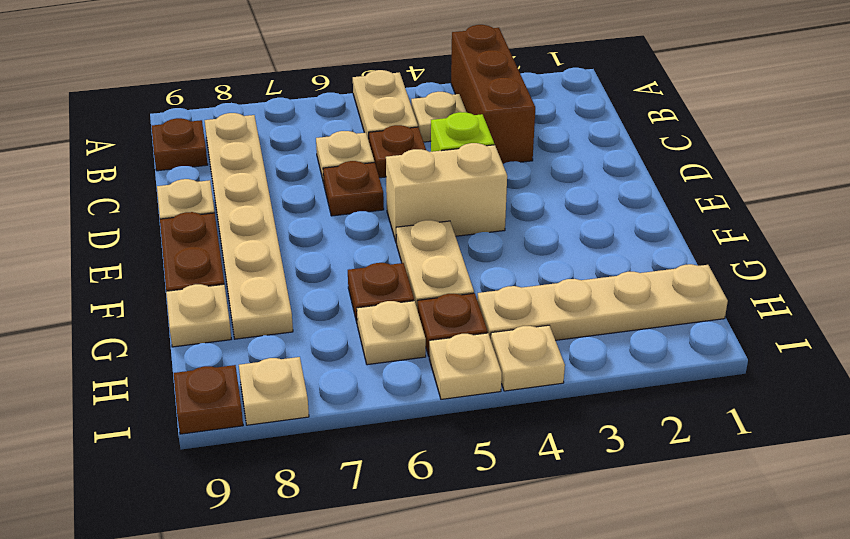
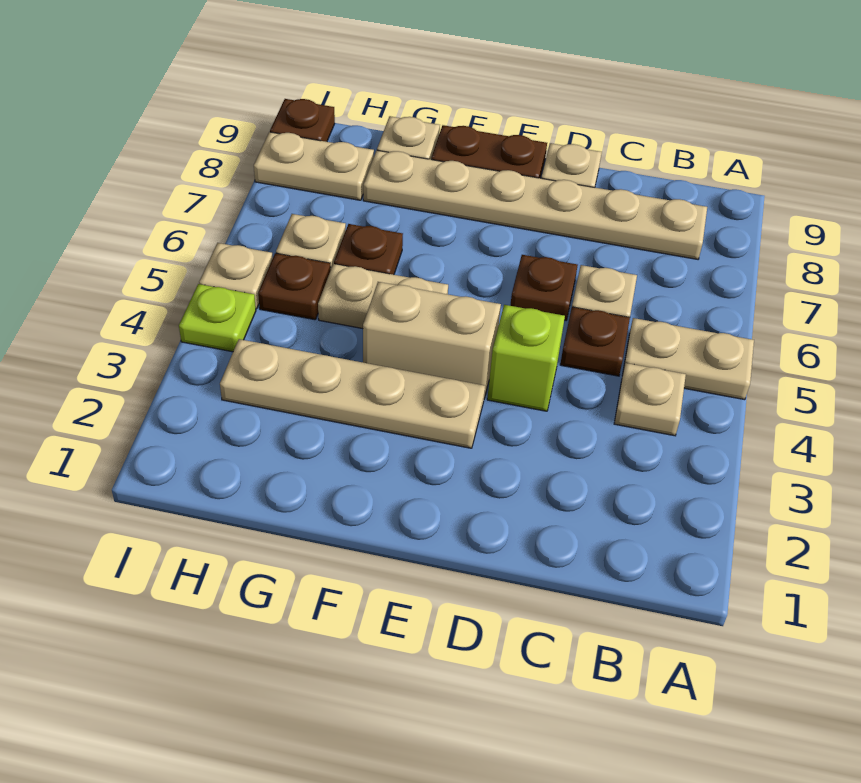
brown 1x3 brick [451,25,535,164] -> none
brown 1x1 plate [152,118,208,171] -> none
tan 1x2 brick [386,143,507,241] -> tan 1x2 brick turned to [363,282,501,398]
tan 1x4 plate [477,264,728,340] -> tan 1x4 plate turned to [220,339,485,448]
tan 1x1 plate [491,325,565,391] -> lime 1x1 plate [179,284,256,352]
tan 1x1 plate [239,357,309,425] -> tan 1x2 plate [254,132,374,200]

